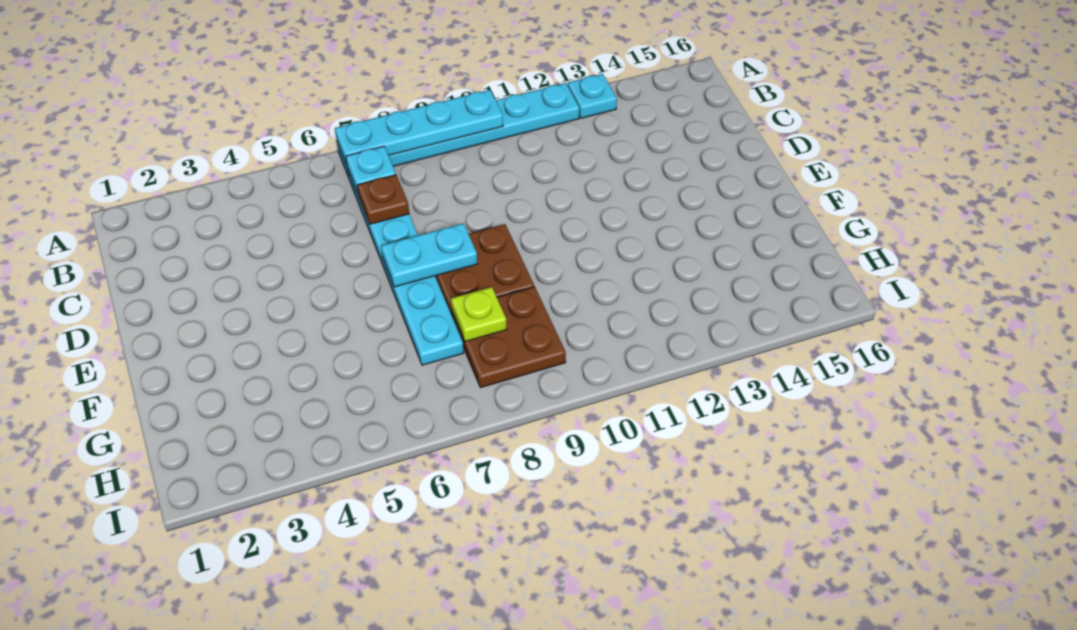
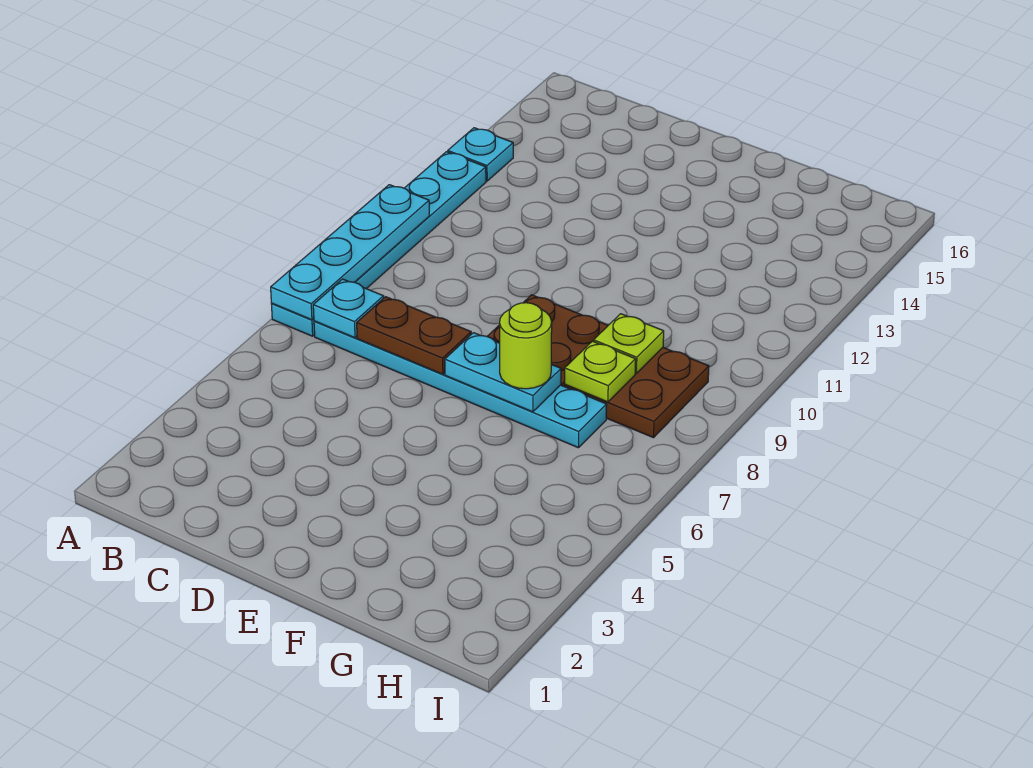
brown 1x1 plate [357,175,409,224] -> brown 1x2 plate [357,297,471,374]
cyan 1x2 plate [381,223,477,287] -> cyan 1x2 plate turned to [445,333,561,412]
none -> lime 1x1 round brick [500,303,552,389]
none -> lime 1x1 plate [594,314,664,373]

